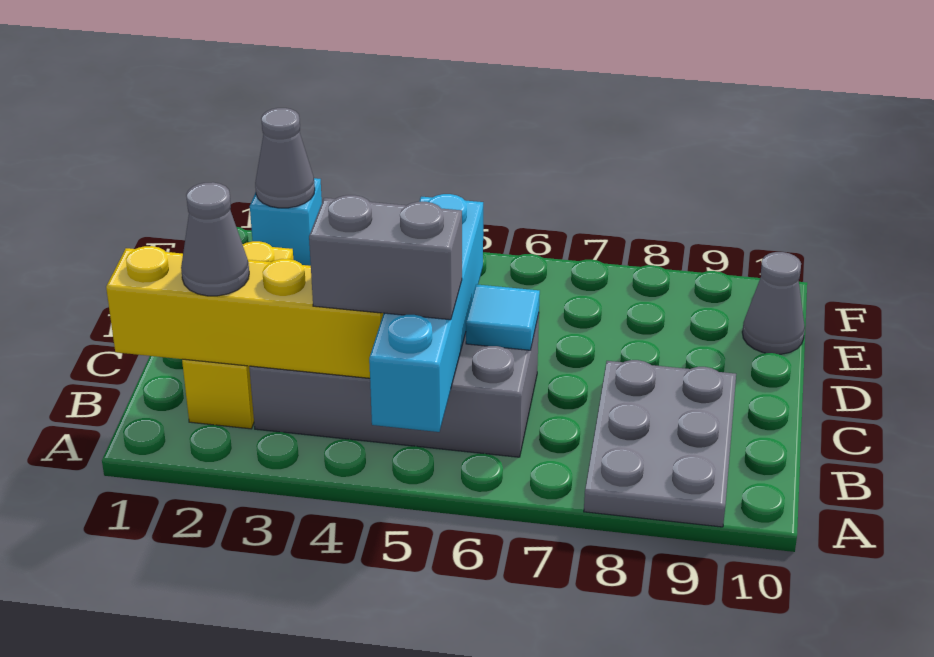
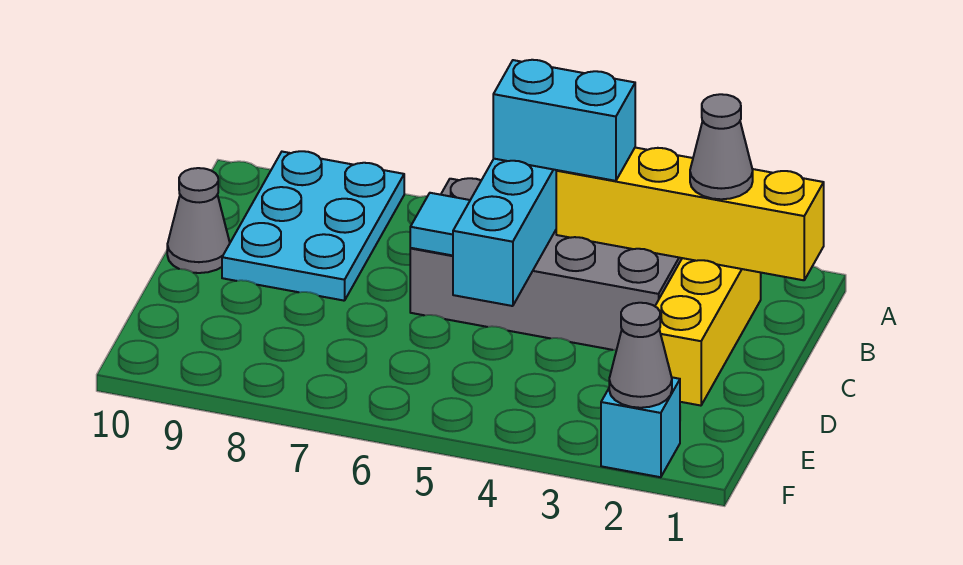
grey 2x3 plate [584,360,736,527] -> cyan 2x3 plate [222,151,404,301]
grey 1x2 brick [309,195,462,320] -> cyan 1x2 brick [493,60,635,181]
grey 1x1 cone [742,252,805,354] -> grey 1x1 cone moved to [167,168,230,273]

